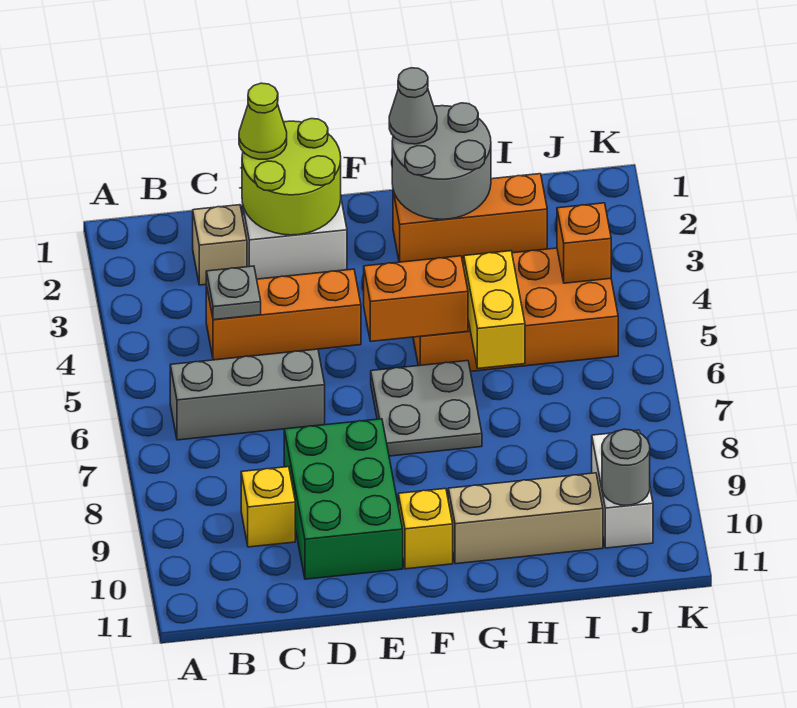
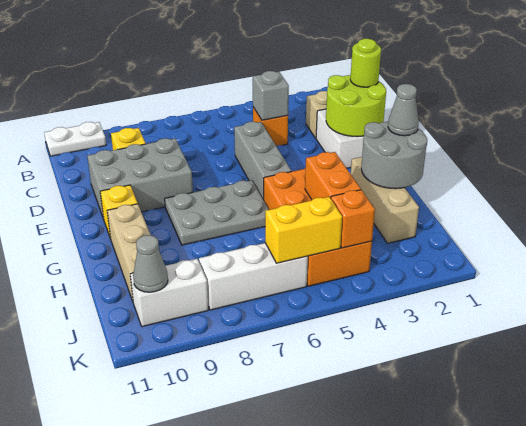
none -> white 1x2 plate [44,122,106,156]
grey 1x3 brick [170,349,325,440] -> grey 1x3 brick moved to [234,122,292,200]
orange 1x3 brick [206,269,361,360] -> orange 1x1 brick [253,107,288,146]
grey 1x1 plate [206,266,261,320] -> grey 1x1 brick [253,71,289,120]
lime 1x1 cone [239,83,287,159] -> lime 1x1 round brick [350,39,381,87]
green 2x3 brick [284,419,403,579] -> grey 2x3 brick [87,138,193,219]
orange 1x2 brick [364,256,468,341] -> orange 1x2 brick moved to [305,152,361,200]
grey 2x2 plate [371,361,482,456] -> grey 2x3 plate [165,180,269,245]
orange 1x3 brick [393,174,547,262] -> tan 1x3 brick [351,157,419,243]
yellow 1x2 brick [464,251,525,368] -> yellow 1x2 brick moved to [265,197,342,263]
none -> white 1x3 brick [199,243,308,310]
grey 1x1 round brick [602,429,650,505] -> grey 1x1 cone [133,235,168,292]

